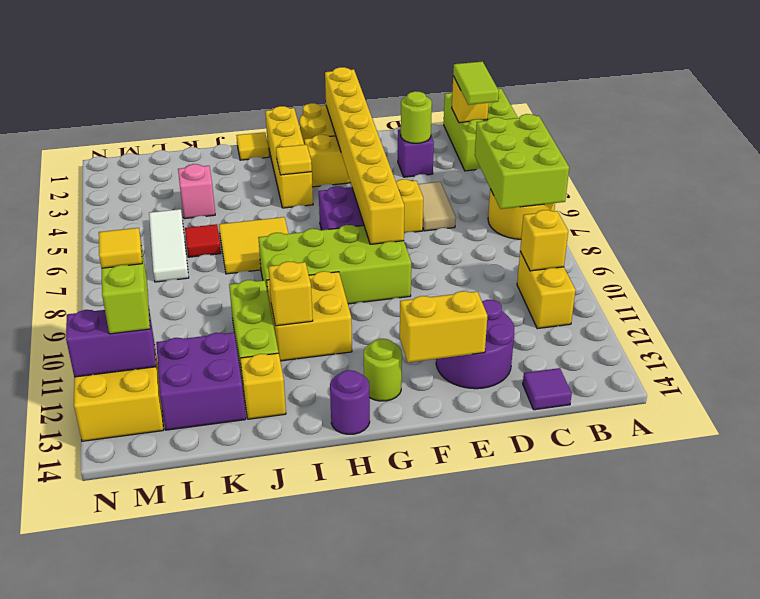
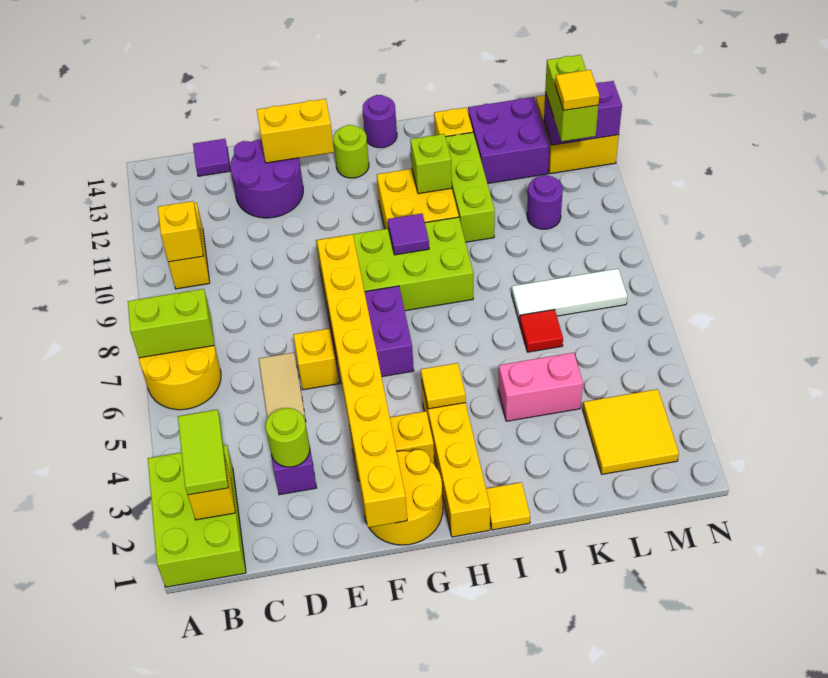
lime 2x3 brick [475,114,569,209] -> lime 1x2 brick [128,289,214,358]
none -> purple 1x1 tile [388,214,429,255]
yellow 2x2 tile [219,217,288,274] -> yellow 2x2 tile moved to [583,389,679,474]
yellow 1x1 brick [269,262,313,326] -> lime 1x1 brick [410,134,452,194]
pink 1x1 brick [178,164,215,219] -> pink 1x2 brick [498,353,583,421]
white 1x3 tile [149,209,189,282] -> white 1x3 tile turned to [512,269,627,322]
none -> purple 1x1 round brick [527,175,563,229]

